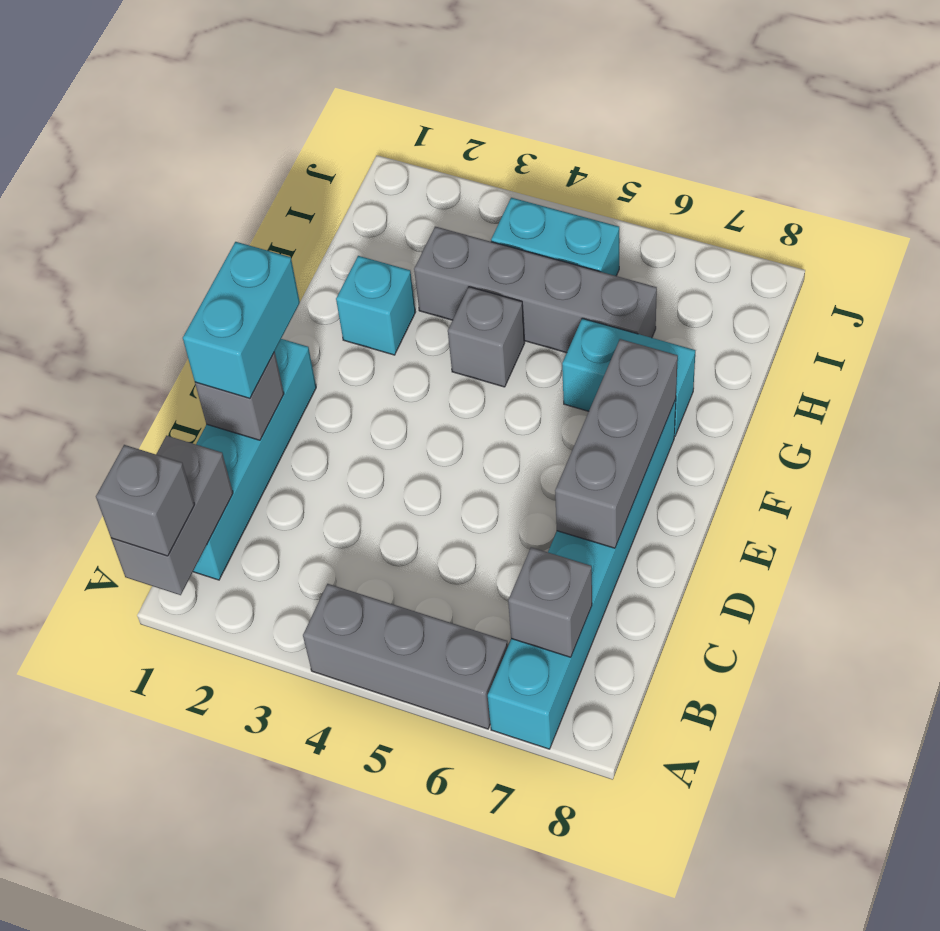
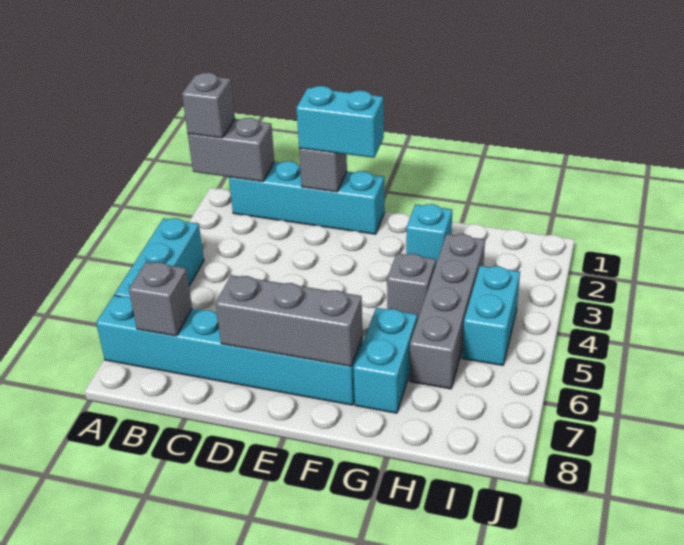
grey 1x3 brick [303,584,508,729] -> cyan 1x3 brick [115,218,204,297]

